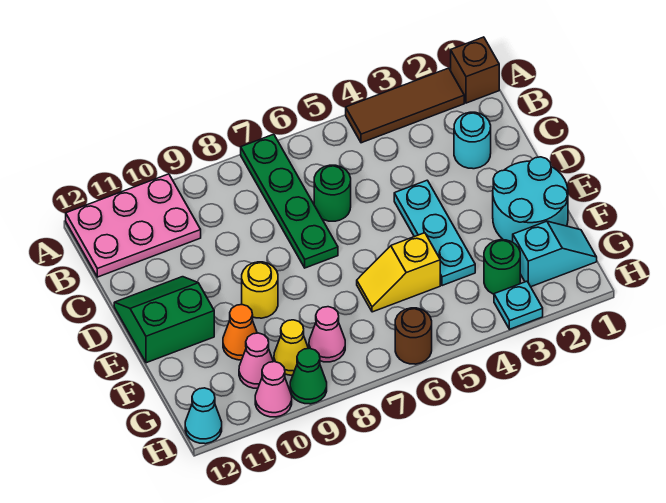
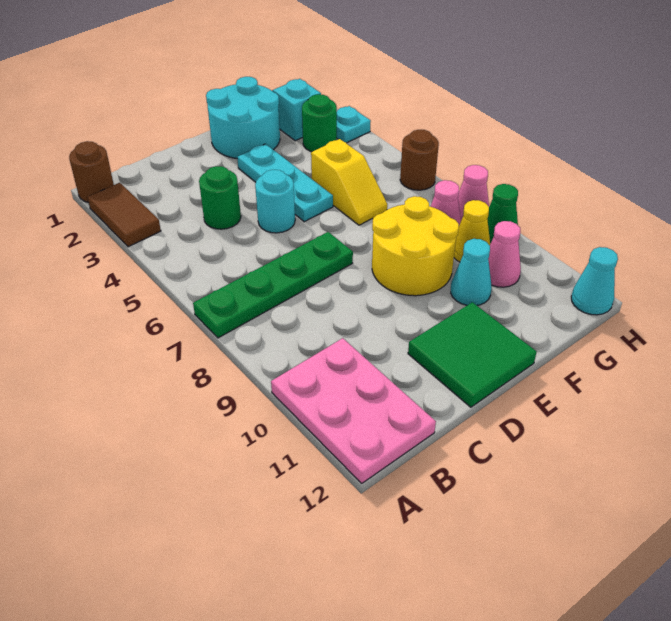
brown 1x1 brick [451,37,499,103] -> brown 1x1 round brick [69,141,114,203]
brown 1x3 tile [346,68,464,143] -> brown 1x2 tile [87,183,161,247]
cyan 1x1 round brick [454,112,491,169] -> cyan 1x1 round brick moved to [255,170,295,233]
green 1x1 round brick [314,165,351,221] -> green 1x1 round brick moved to [199,166,241,229]
cyan 1x3 plate [394,180,475,286] -> cyan 1x3 plate turned to [237,144,333,222]
green 2x2 slope [114,277,214,363] -> green 2x2 tile [408,302,537,407]
yellow 1x1 round brick [242,262,278,318] -> yellow 2x2 round brick [372,196,459,296]
orange 1x1 cone [223,305,257,360] -> cyan 1x1 cone [451,239,492,305]
pink 1x1 cone [255,362,292,417] -> pink 1x1 cone moved to [458,165,489,220]

